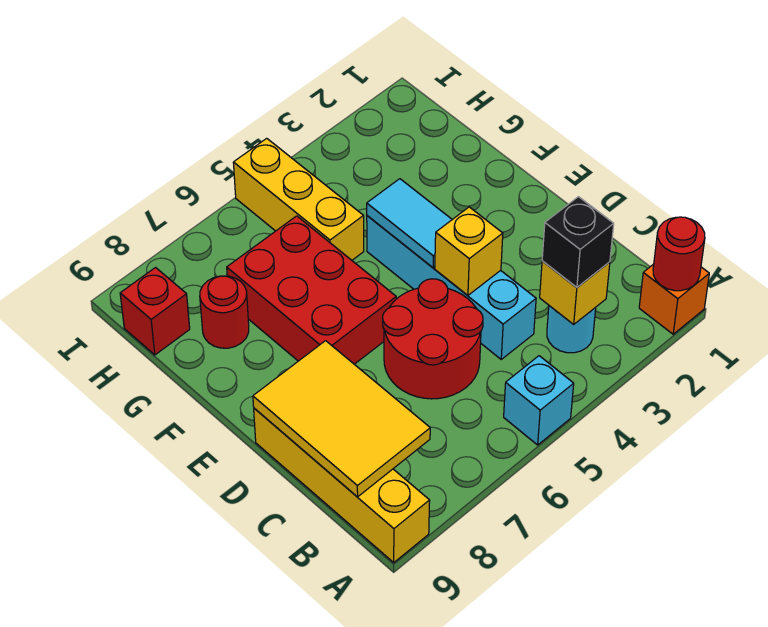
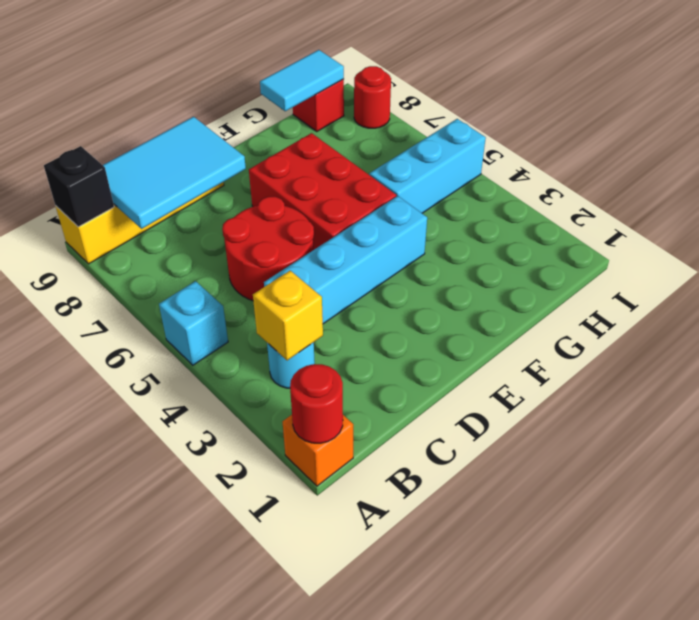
black 1x1 brick [542,197,614,287] -> black 1x1 brick moved to [44,146,114,227]
yellow 2x3 tile [253,341,430,497] -> cyan 2x3 tile [103,117,246,229]
yellow 1x1 brick [435,207,503,295] -> none
cyan 1x2 tile [367,179,452,268] -> cyan 1x2 tile moved to [260,50,344,111]
red 2x3 brick [227,216,396,364] -> red 2x3 brick turned to [249,133,396,250]
yellow 1x3 brick [233,138,364,260] -> cyan 1x3 brick [369,119,486,213]
red 1x1 round brick [200,276,249,348] -> red 1x1 round brick moved to [354,66,391,128]

